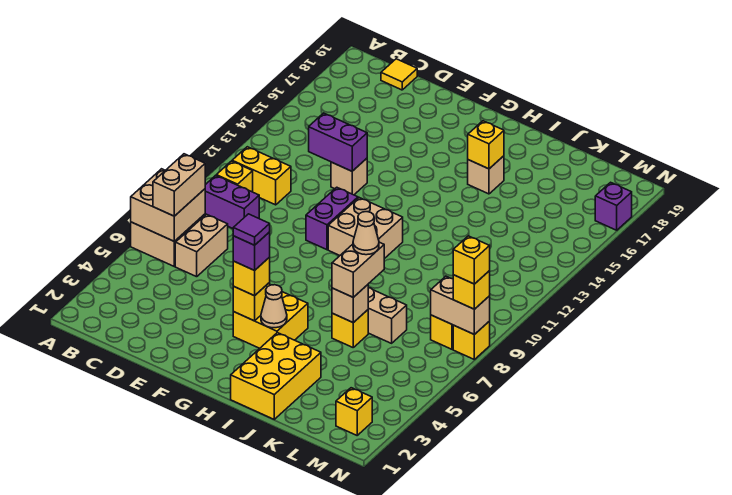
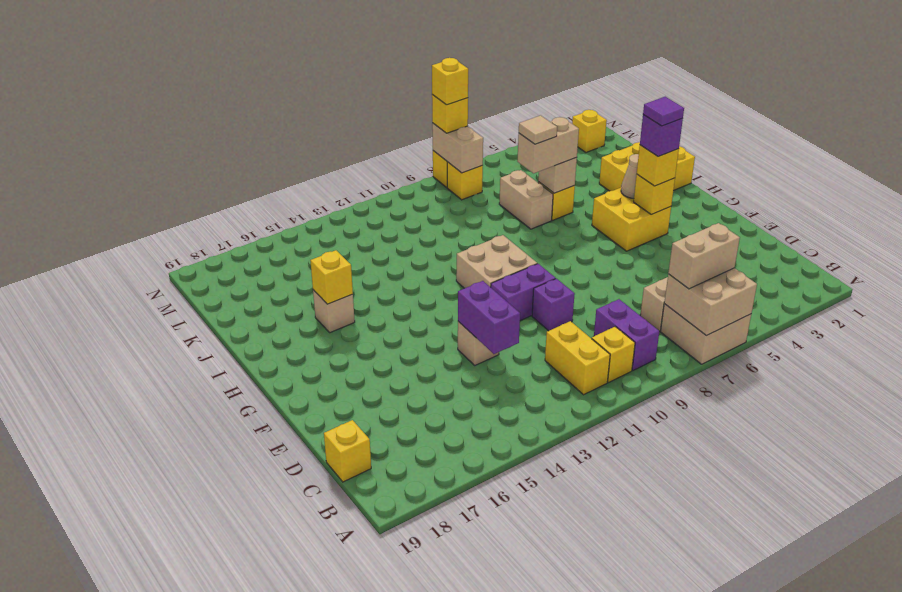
yellow 1x1 tile [381,59,417,90] -> yellow 1x1 brick [324,420,371,482]
tan 1x1 cone [353,212,379,255] -> tan 1x1 tile [519,115,557,144]
purple 1x1 brick [595,182,632,230] -> purple 1x1 brick moved to [532,279,575,331]

